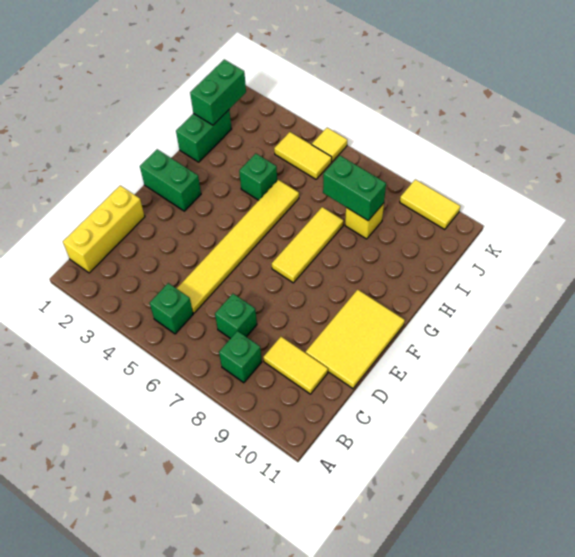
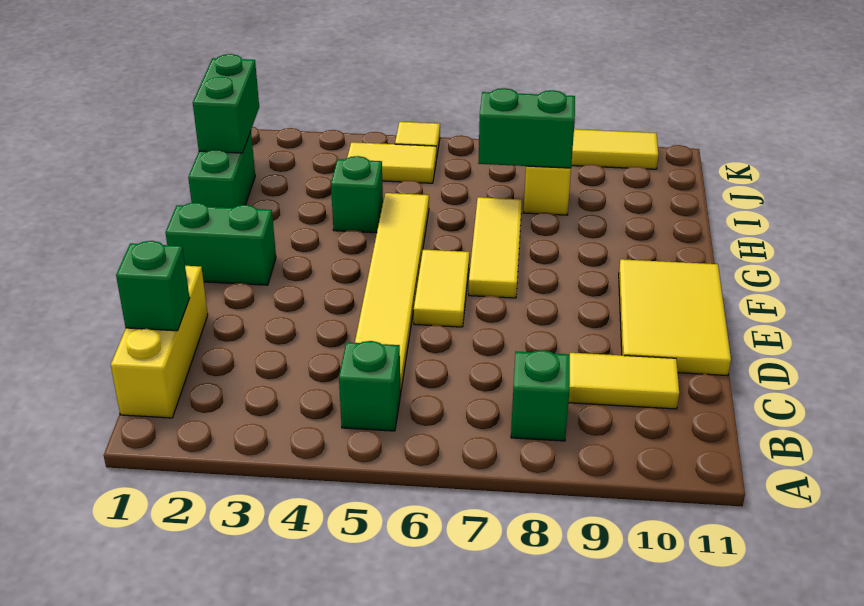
green 1x1 brick [215,294,257,339] -> green 1x1 brick moved to [116,241,190,331]
none -> yellow 1x2 tile [414,250,469,327]

